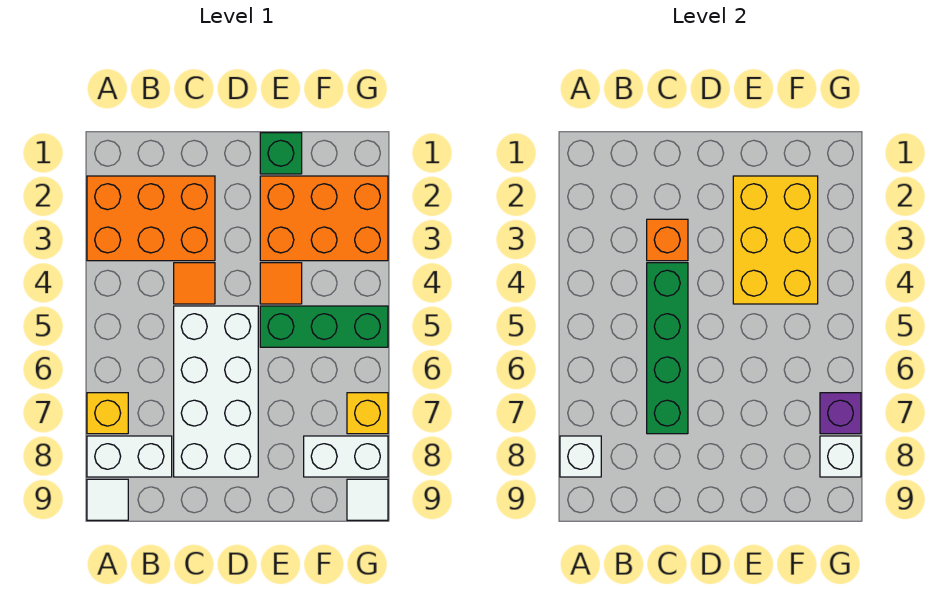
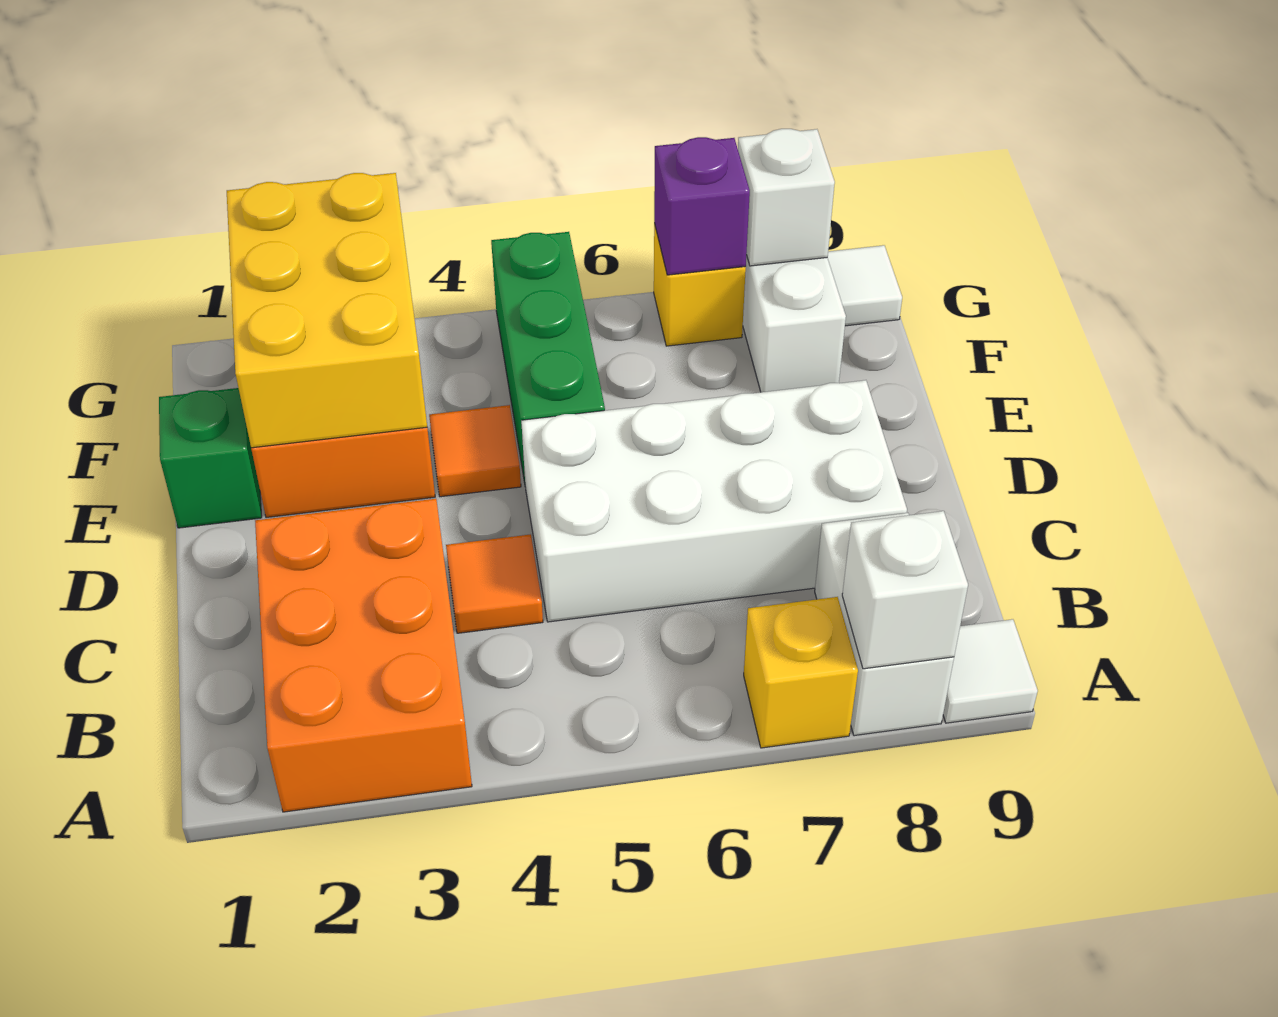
orange 1x1 brick [647,219,688,261] -> none
green 1x4 brick [647,263,688,434] -> none
yellow 2x3 brick [733,176,818,304] -> yellow 2x3 brick turned to [227,173,427,448]

